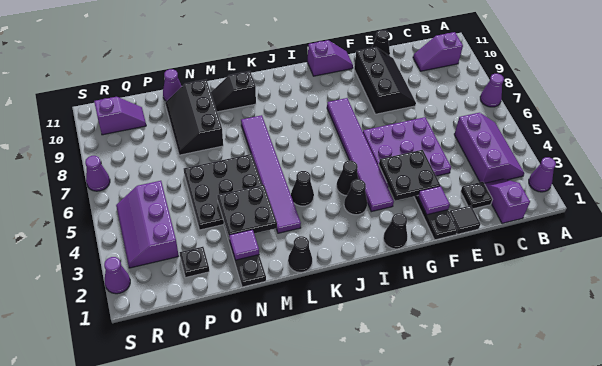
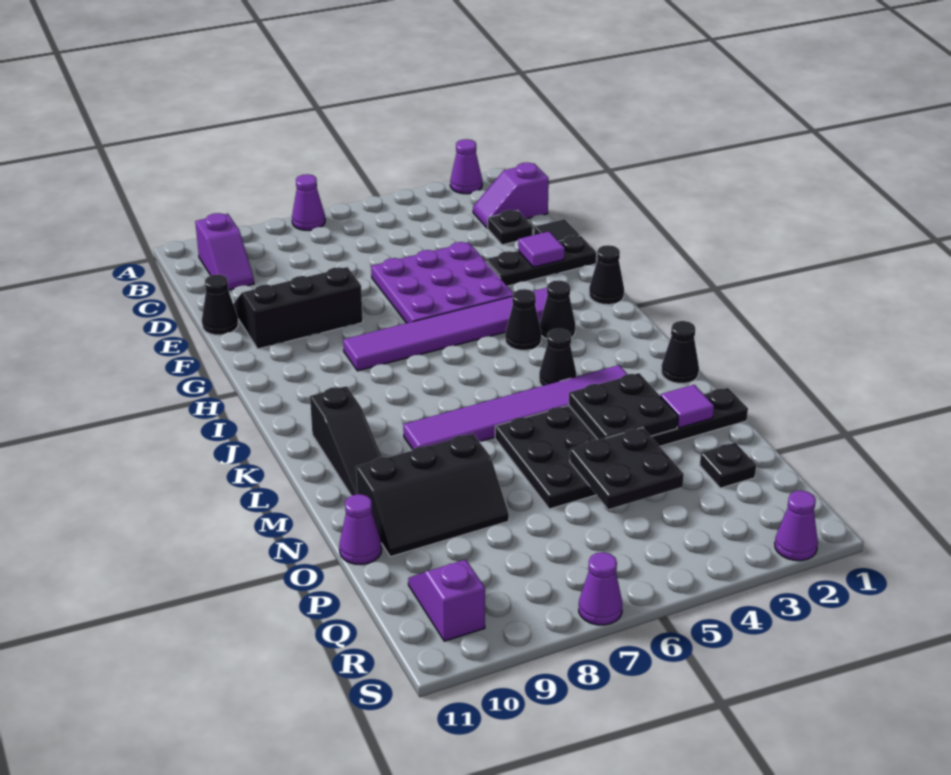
purple 2x3 slope [454,113,524,183] -> none
black 2x2 plate [379,150,440,201] -> black 2x2 plate moved to [570,427,684,509]
purple 1x2 slope [308,40,353,76] -> none
black 1x2 slope [211,71,256,112] -> black 1x3 slope [310,386,382,496]
purple 2x3 slope [116,181,179,268] -> none

